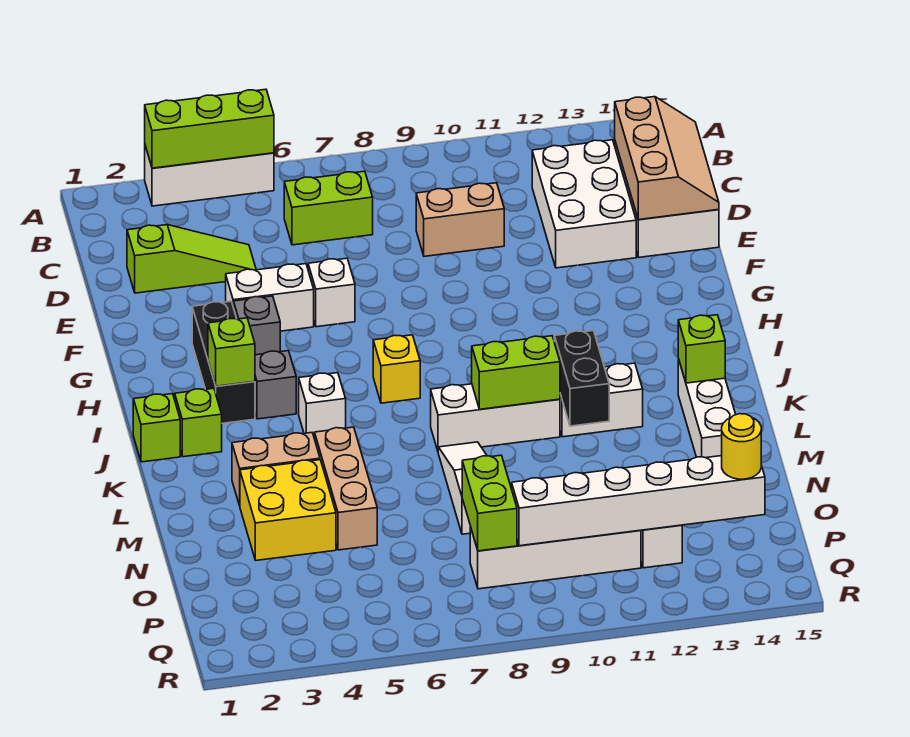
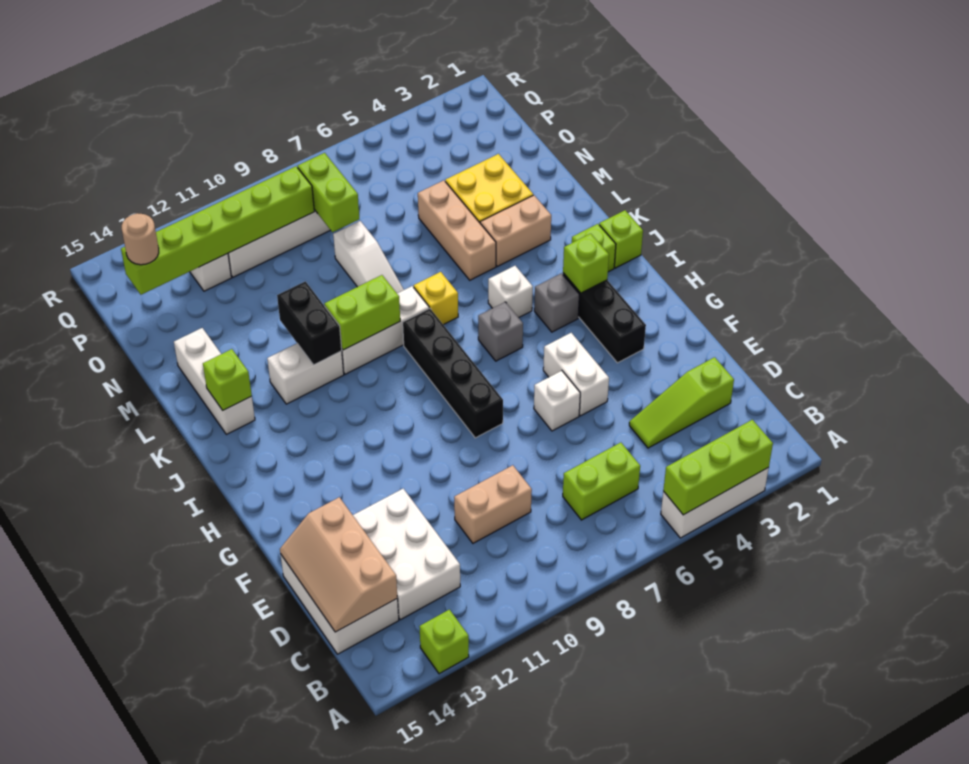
none -> lime 1x1 brick [419,610,469,674]
white 1x2 brick [226,264,314,331] -> white 1x2 brick turned to [543,333,609,416]
grey 1x1 brick [234,296,280,355] -> grey 1x1 brick moved to [478,302,523,361]
none -> black 1x4 brick [403,308,503,438]
yellow 1x1 brick [373,335,420,403] -> yellow 1x1 brick moved to [414,272,458,325]
white 1x6 brick [511,456,765,546] -> lime 1x6 brick [121,166,314,295]
yellow 1x1 round brick [722,414,761,479] -> tan 1x1 round brick [122,213,159,265]

